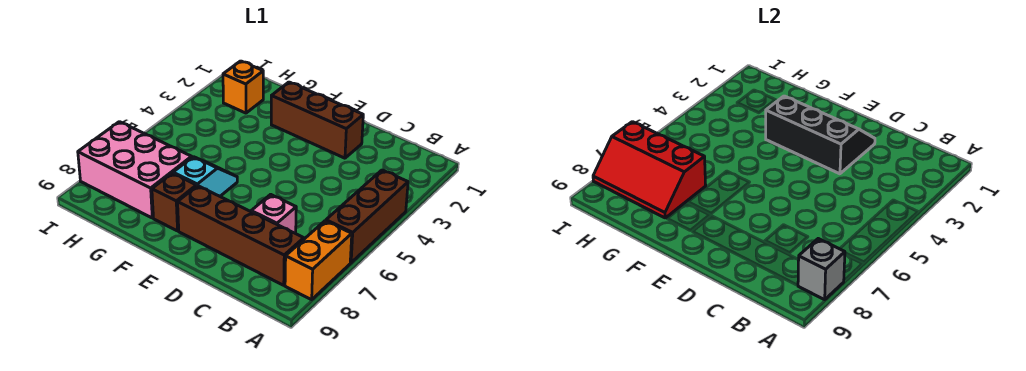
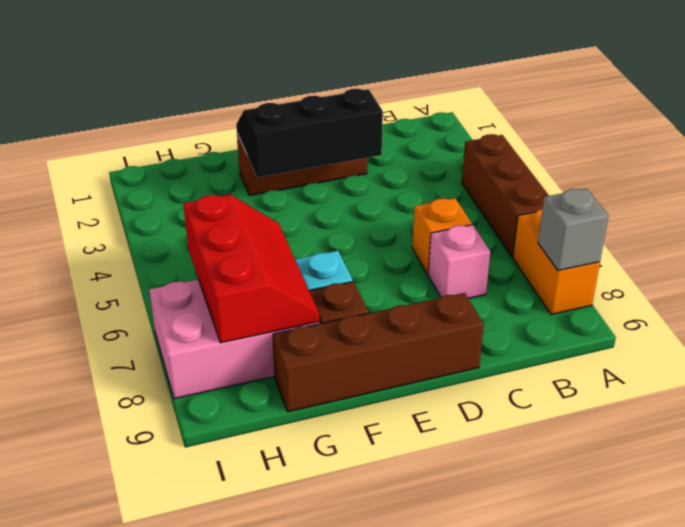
brown 1x4 brick [178,186,304,285] -> brown 1x4 brick moved to [272,293,484,412]
red 2x3 slope [593,122,706,218] -> red 2x3 slope turned to [183,195,319,343]
orange 1x1 brick [223,61,263,113] -> orange 1x1 brick moved to [412,198,472,274]

